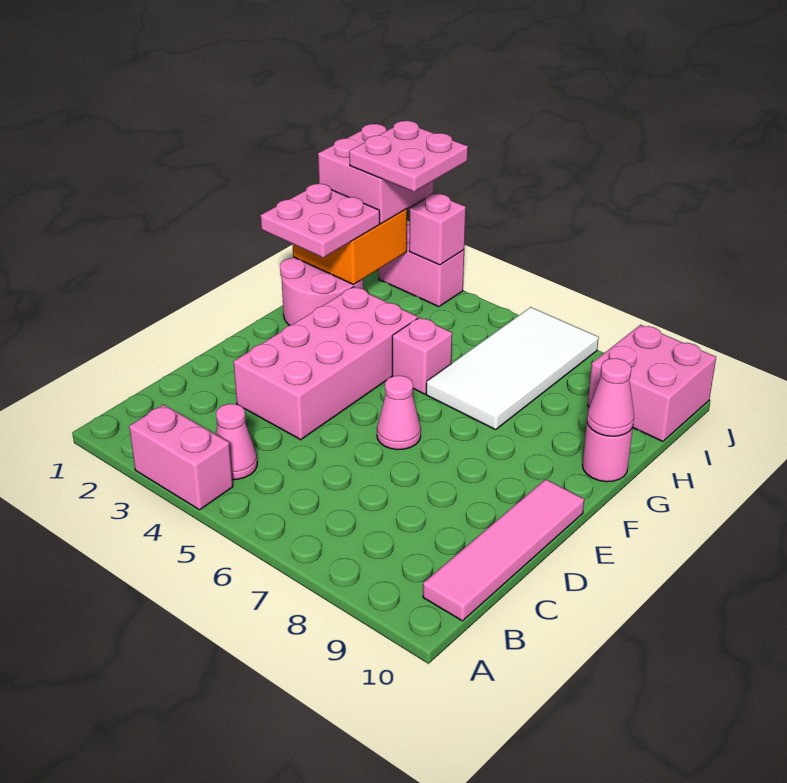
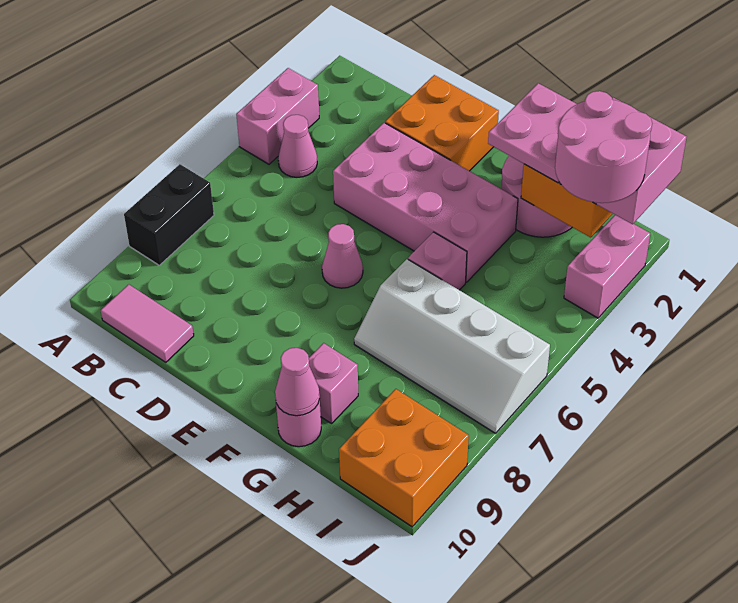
none -> black 1x2 brick [124,164,214,265]
pink 1x4 tile [423,479,584,621] -> pink 1x2 tile [101,285,194,362]
none -> orange 2x2 brick [385,75,499,171]
white 2x4 tile [426,307,599,430] -> white 2x4 slope [354,259,550,433]
pink 2x2 plate [349,121,468,192] -> pink 2x2 round brick [555,91,652,203]
pink 2x2 brick [588,325,716,442] -> orange 2x2 brick [339,389,469,527]
pink 1x1 brick [409,194,466,265] -> pink 1x1 brick moved to [309,343,358,424]

